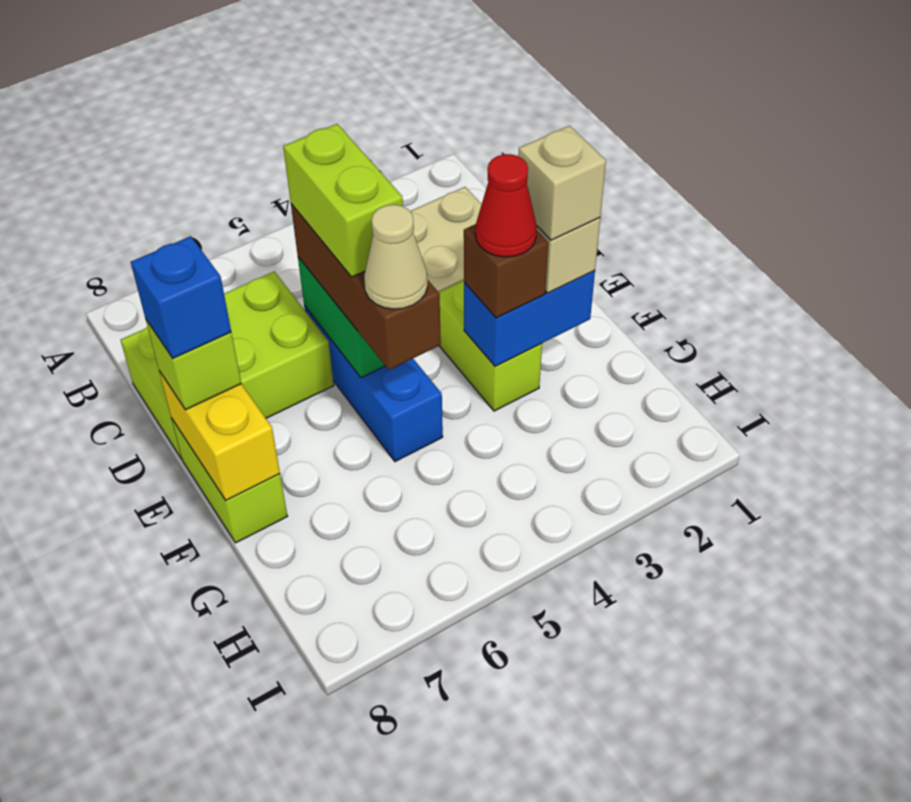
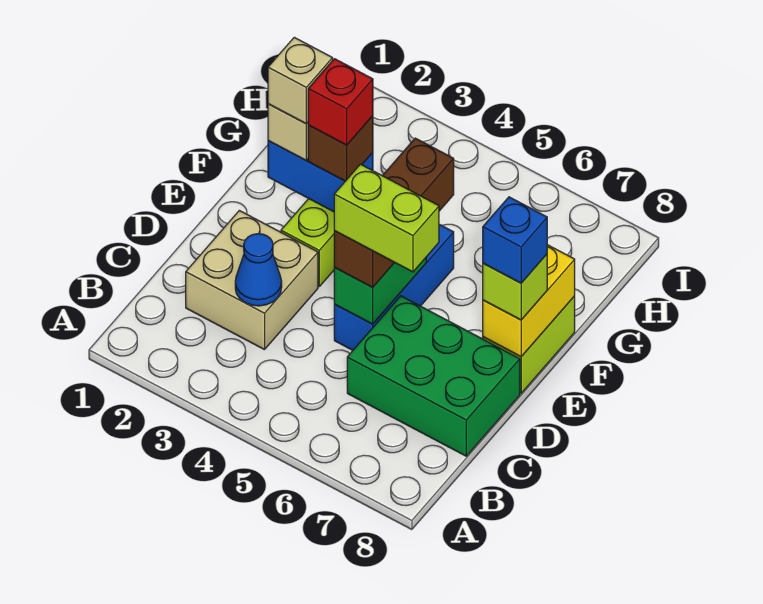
none -> blue 1x1 cone [235,234,282,306]
lime 2x3 brick [121,271,334,459] -> green 2x3 brick [347,296,520,456]
lime 1x2 brick [283,124,403,277] -> lime 1x2 brick turned to [334,164,439,272]
red 1x1 cone [475,154,537,257] -> red 1x1 brick [308,59,373,145]
tan 1x1 cone [364,205,428,309] -> none

